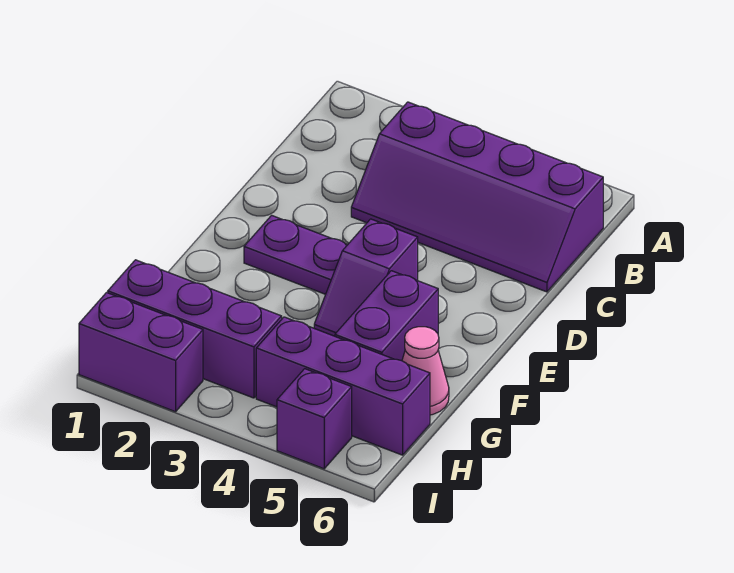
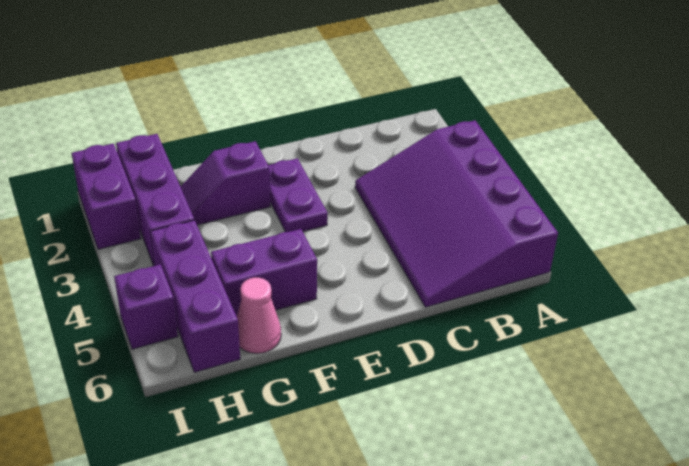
purple 2x4 slope [351,102,603,292] -> purple 3x4 slope [355,120,558,307]
purple 1x2 slope [314,219,418,336] -> purple 1x2 slope moved to [181,141,270,225]

